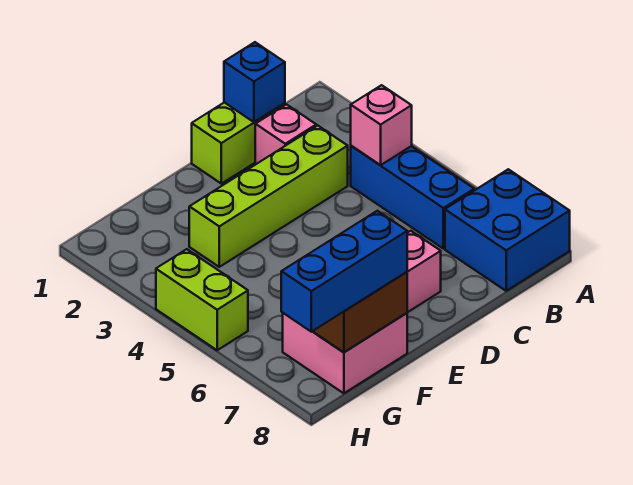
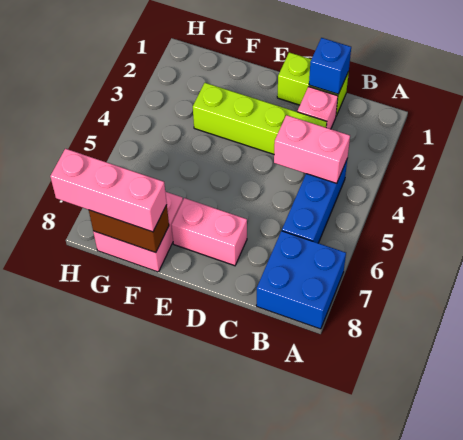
pink 1x1 brick [351,85,412,165] -> pink 1x2 brick [274,115,350,183]
blue 1x3 brick [281,211,407,332] -> pink 1x3 brick [50,149,167,232]
lime 1x2 brick [156,249,248,350] -> none

